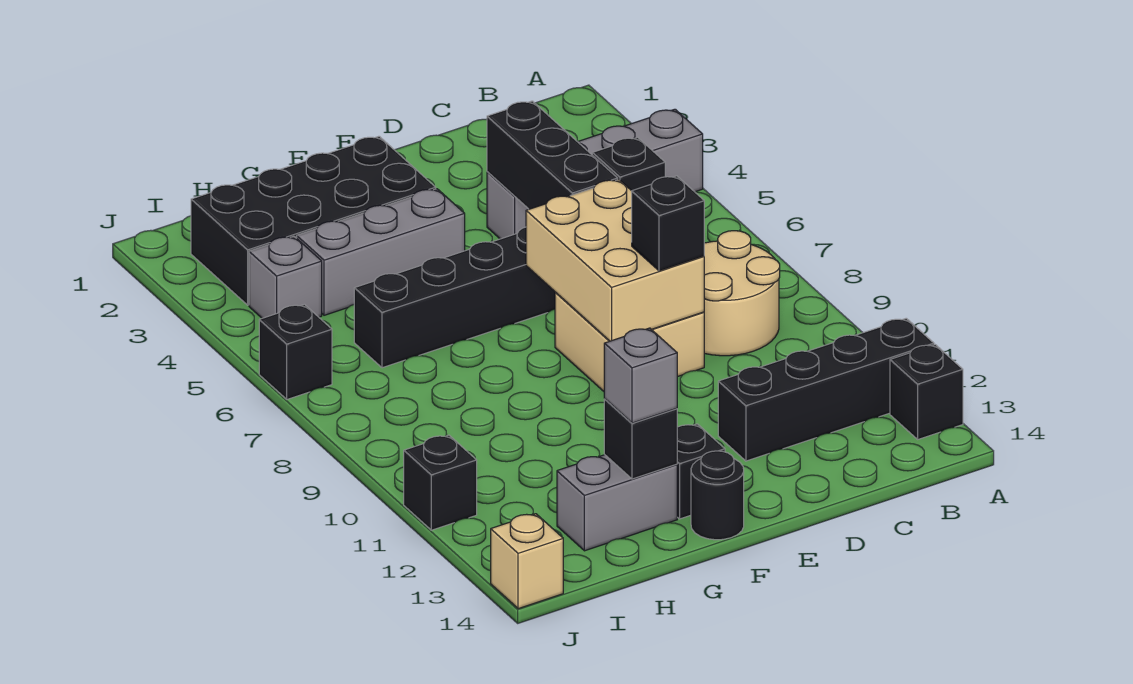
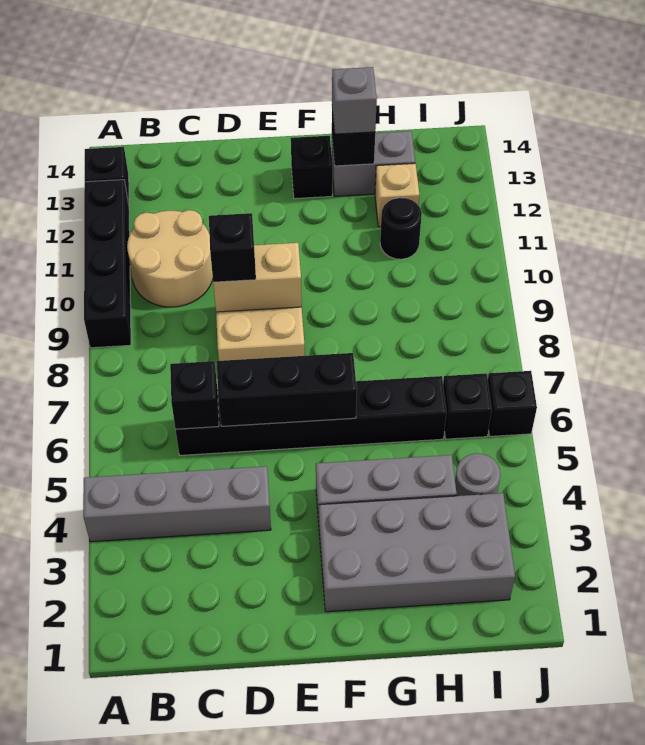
black 1x4 brick [718,318,934,461] -> black 1x4 brick turned to [84,180,131,348]
tan 2x2 round brick [704,231,780,356] -> tan 2x2 round brick moved to [127,210,213,307]
black 1x3 brick [487,101,618,209] -> black 1x3 brick turned to [217,353,357,426]
tan 2x3 brick [526,180,704,341] -> tan 1x2 brick [213,243,302,312]
black 2x4 brick [191,136,436,305] -> grey 2x4 brick [319,493,515,612]
black 1x1 round brick [691,451,744,540] -> black 1x1 round brick moved to [380,198,422,259]
grey 1x1 brick [249,236,322,318] -> grey 1x1 round brick [455,453,500,496]
black 1x1 brick [404,435,477,530] -> black 1x1 brick moved to [443,373,492,439]
tan 1x1 brick [491,514,563,609] -> tan 1x1 brick moved to [375,163,419,227]

